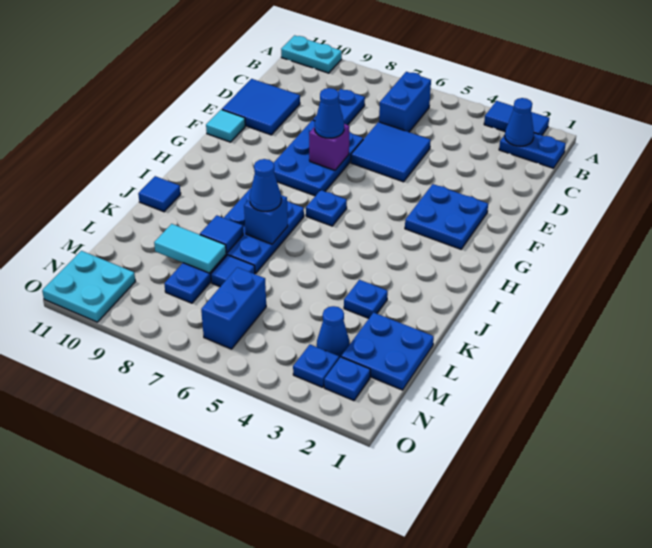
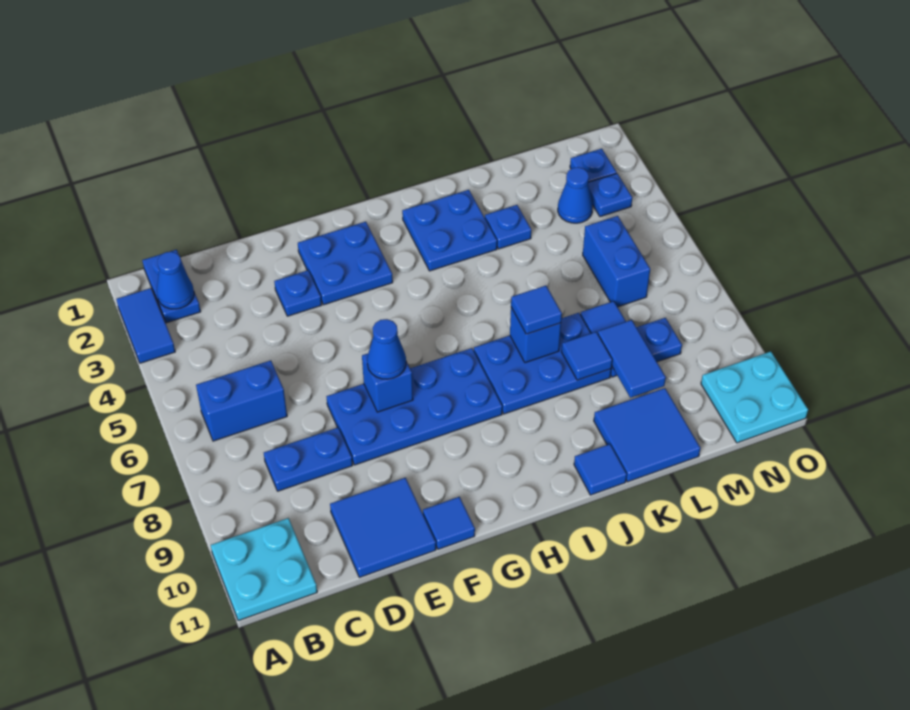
cyan 1x2 plate [281,35,342,73] -> cyan 2x2 plate [211,518,317,621]
blue 2x2 tile [351,122,431,182] -> blue 2x2 tile moved to [594,388,700,482]
blue 2x3 plate [274,120,363,196] -> blue 2x4 plate [326,348,502,465]
purple 1x1 brick [309,124,349,170] -> blue 1x1 brick [362,354,413,412]
cyan 1x1 tile [206,110,245,142] -> blue 1x1 tile [423,497,475,549]
blue 1x1 plate [306,190,347,226] -> blue 1x1 plate moved to [274,270,322,316]
blue 1x1 cone [250,159,281,211] -> blue 1x1 tile [511,286,562,334]
blue 2x2 plate [341,313,434,390] -> blue 2x2 plate moved to [402,190,497,271]
cyan 1x2 tile [154,224,226,273] -> blue 1x2 tile [598,320,666,398]
blue 1x2 brick [201,267,266,349] -> blue 1x2 brick turned to [583,216,650,307]

